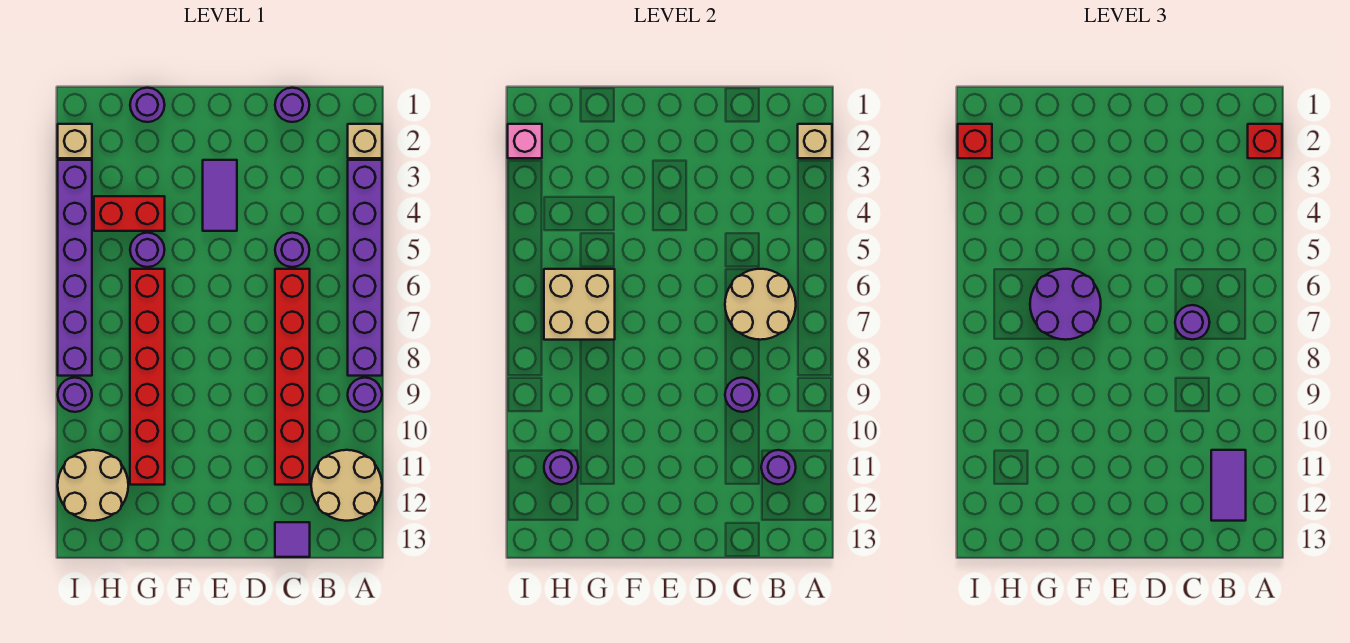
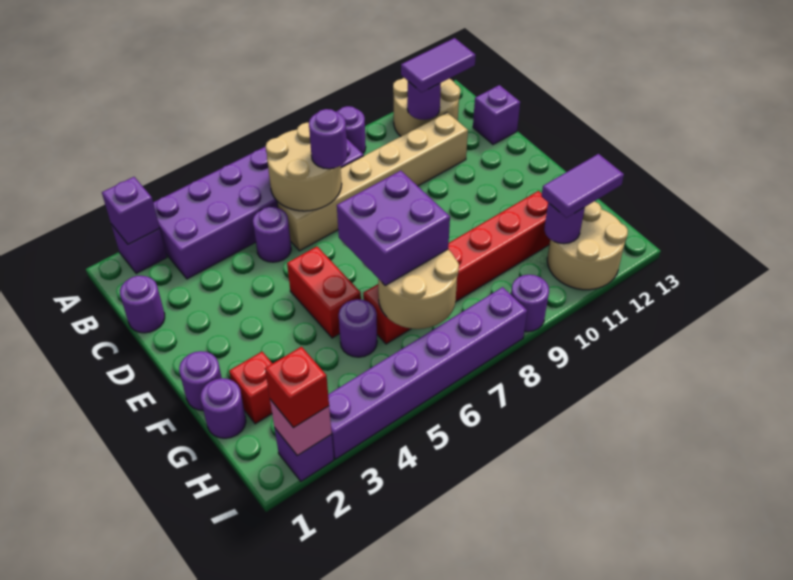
tan 1x1 brick [348,124,382,158] -> purple 1x1 brick [111,224,167,274]
tan 1x1 brick [798,124,832,158] -> purple 1x1 brick [102,177,159,244]
red 1x1 brick [1248,124,1282,158] -> red 1x1 brick moved to [229,352,272,424]
purple 1x6 brick [348,160,382,376] -> purple 2x6 brick [153,138,364,279]
red 1x6 brick [275,269,310,485] -> tan 1x6 brick [277,112,468,251]
purple 1x1 round brick [725,378,759,412] -> purple 1x1 round brick moved to [179,351,222,410]
purple 1x1 tile [275,522,310,557] -> purple 1x1 brick [473,85,520,144]
purple 1x2 tile [203,160,237,231] -> purple 1x2 tile moved to [542,154,624,218]
purple 2x2 round brick [1030,269,1101,340] -> purple 2x2 brick [337,171,450,286]
red 1x2 brick [94,196,165,231] -> red 1x2 brick moved to [287,247,361,338]
tan 2x2 brick [544,269,615,340] -> tan 2x2 round brick [378,249,459,329]
tan 1x1 brick [58,124,92,158] -> purple 1x1 brick [275,429,334,481]

